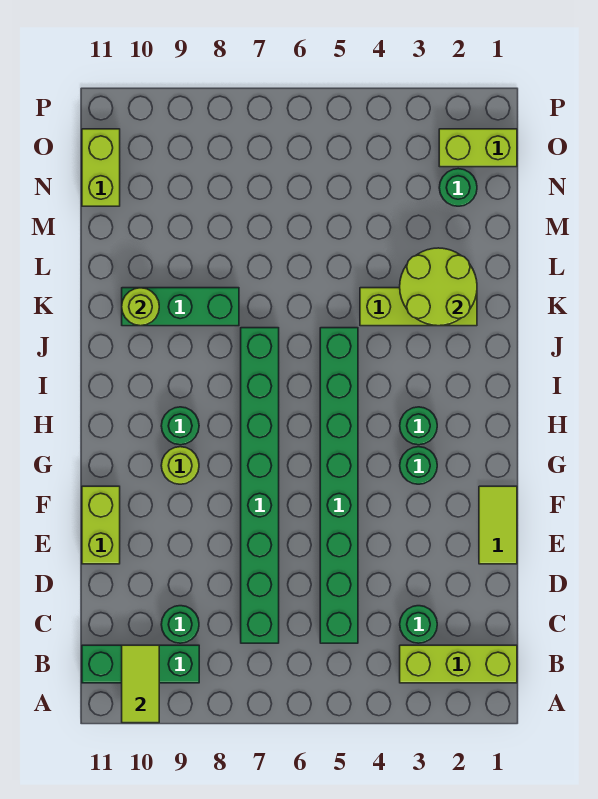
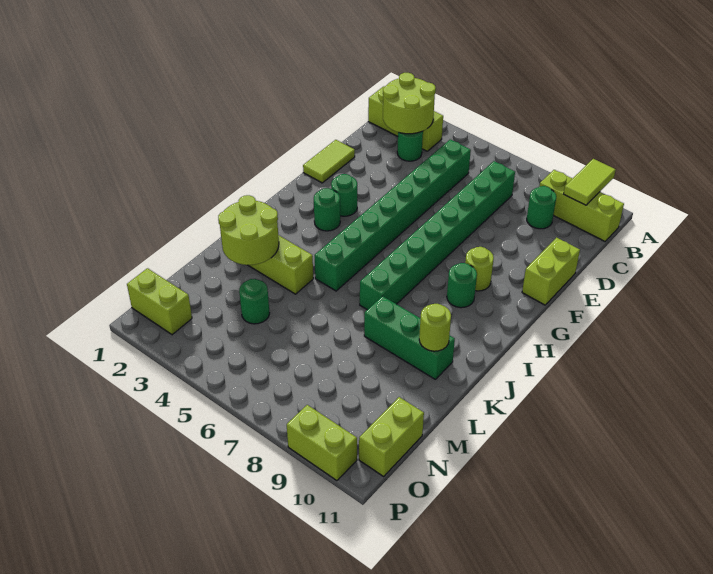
none -> lime 2x2 round brick [383,73,436,134]
green 1x3 brick [82,645,199,683] -> lime 1x3 brick [540,170,624,241]
green 1x1 round brick [439,169,477,206] -> green 1x1 round brick moved to [239,279,270,324]
none -> lime 1x2 brick [287,405,357,481]

